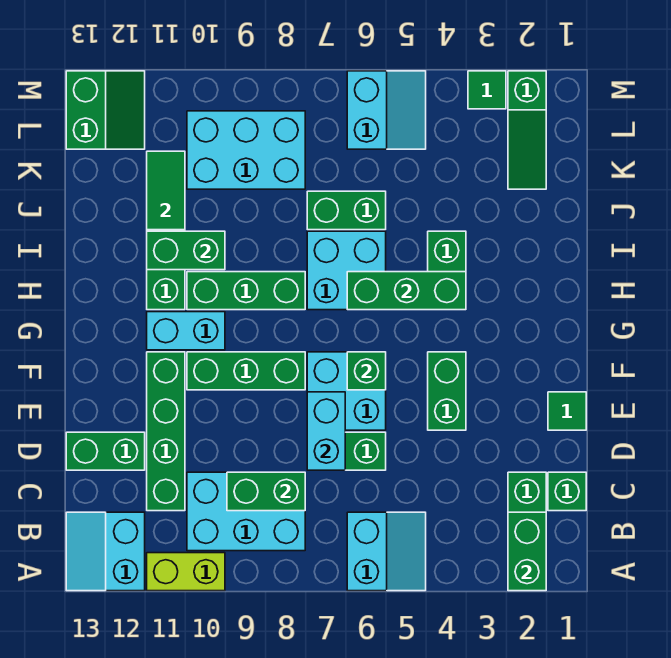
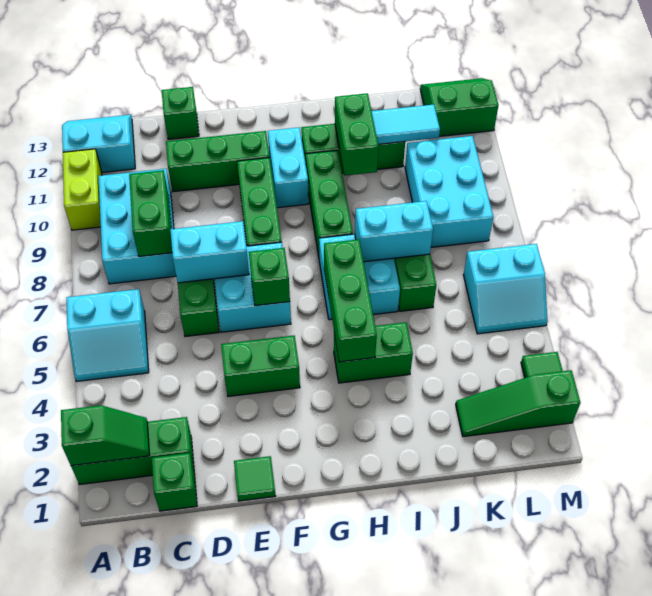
green 1x2 brick [508,512,546,591] -> green 1x2 slope [61,405,150,466]
green 1x4 brick [147,352,185,511] -> green 1x3 brick [166,131,270,192]
green 1x2 brick [66,432,145,470] -> green 1x1 brick [162,87,199,139]
none -> cyan 1x2 brick [355,201,433,262]
green 1x2 tile [147,151,185,230] -> cyan 1x2 tile [372,105,440,144]
green 2x2 slope [66,71,145,149] -> green 2x2 slope turned to [420,78,499,136]

